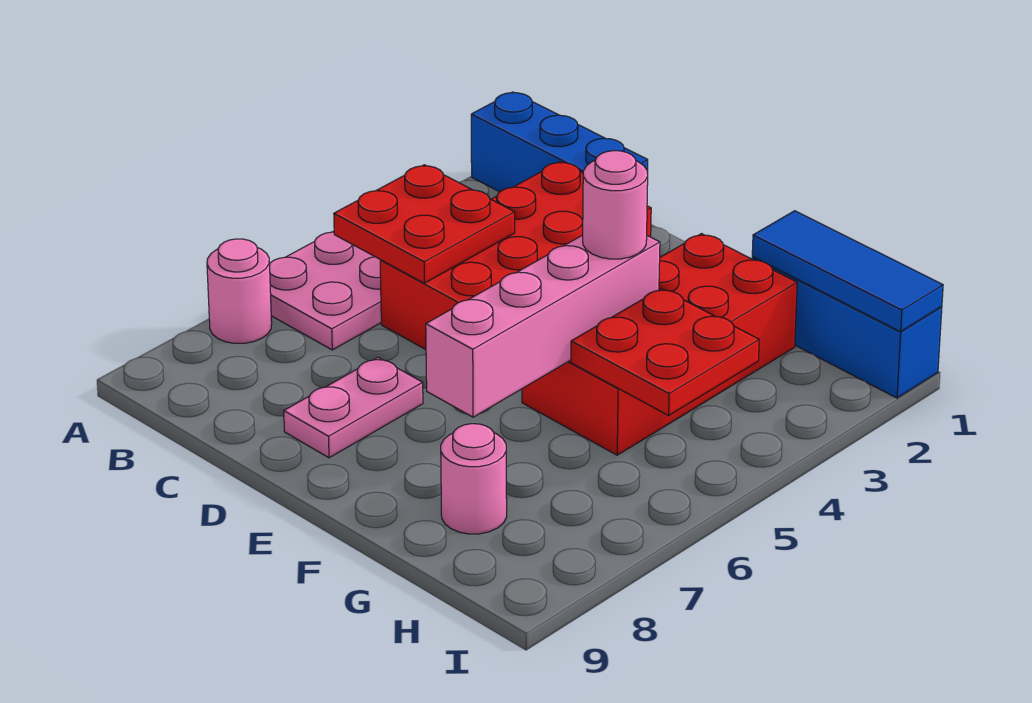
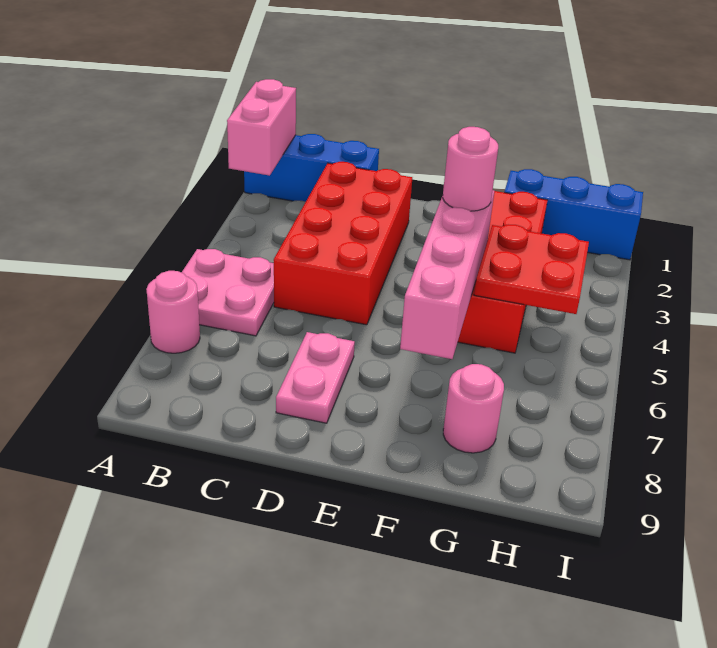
none -> pink 1x2 brick [227,79,296,176]
red 2x2 plate [334,165,515,283] -> none
blue 1x3 tile [752,211,943,332] -> none

